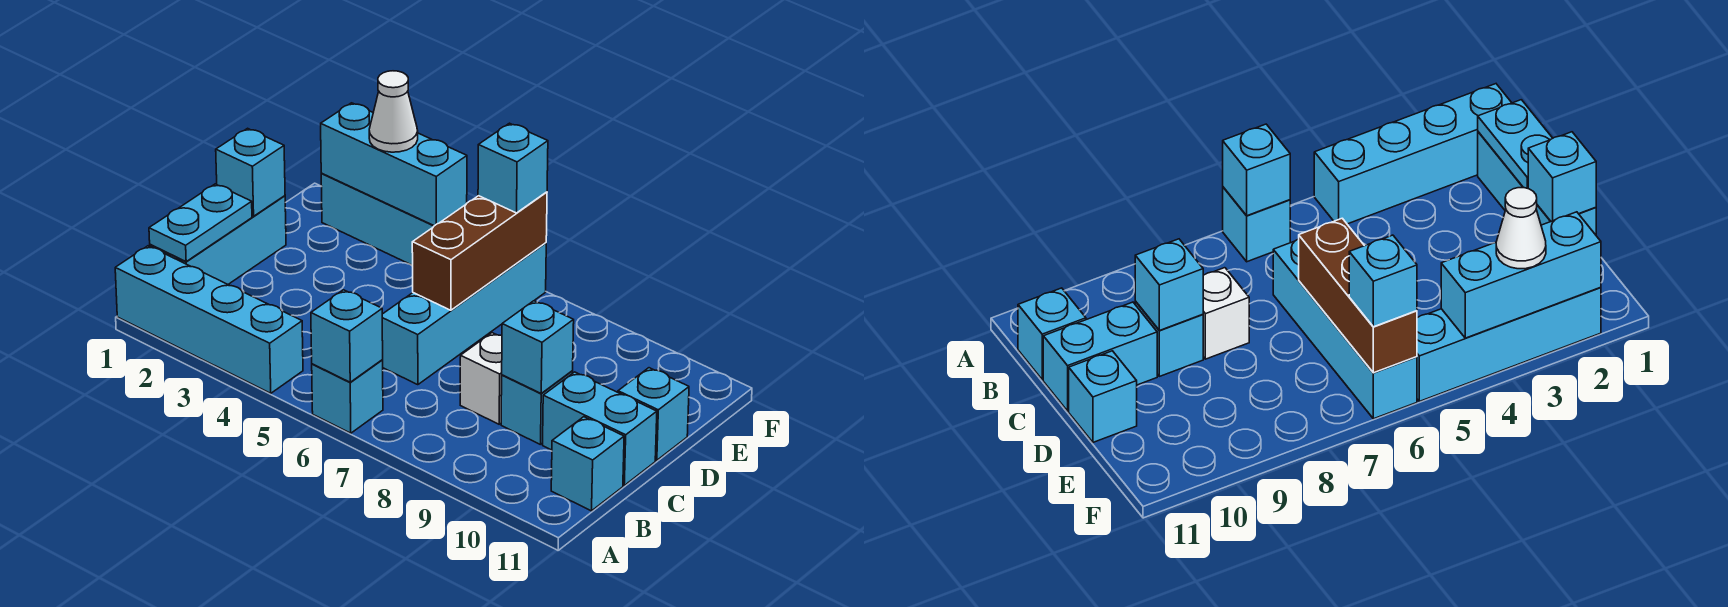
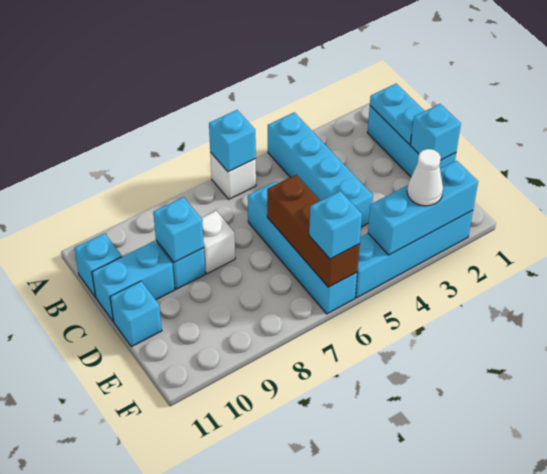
cyan 1x4 brick [115,246,303,393] -> cyan 1x4 brick turned to [268,112,373,227]
cyan 1x1 brick [312,360,383,433] -> white 1x1 brick [210,152,256,199]

